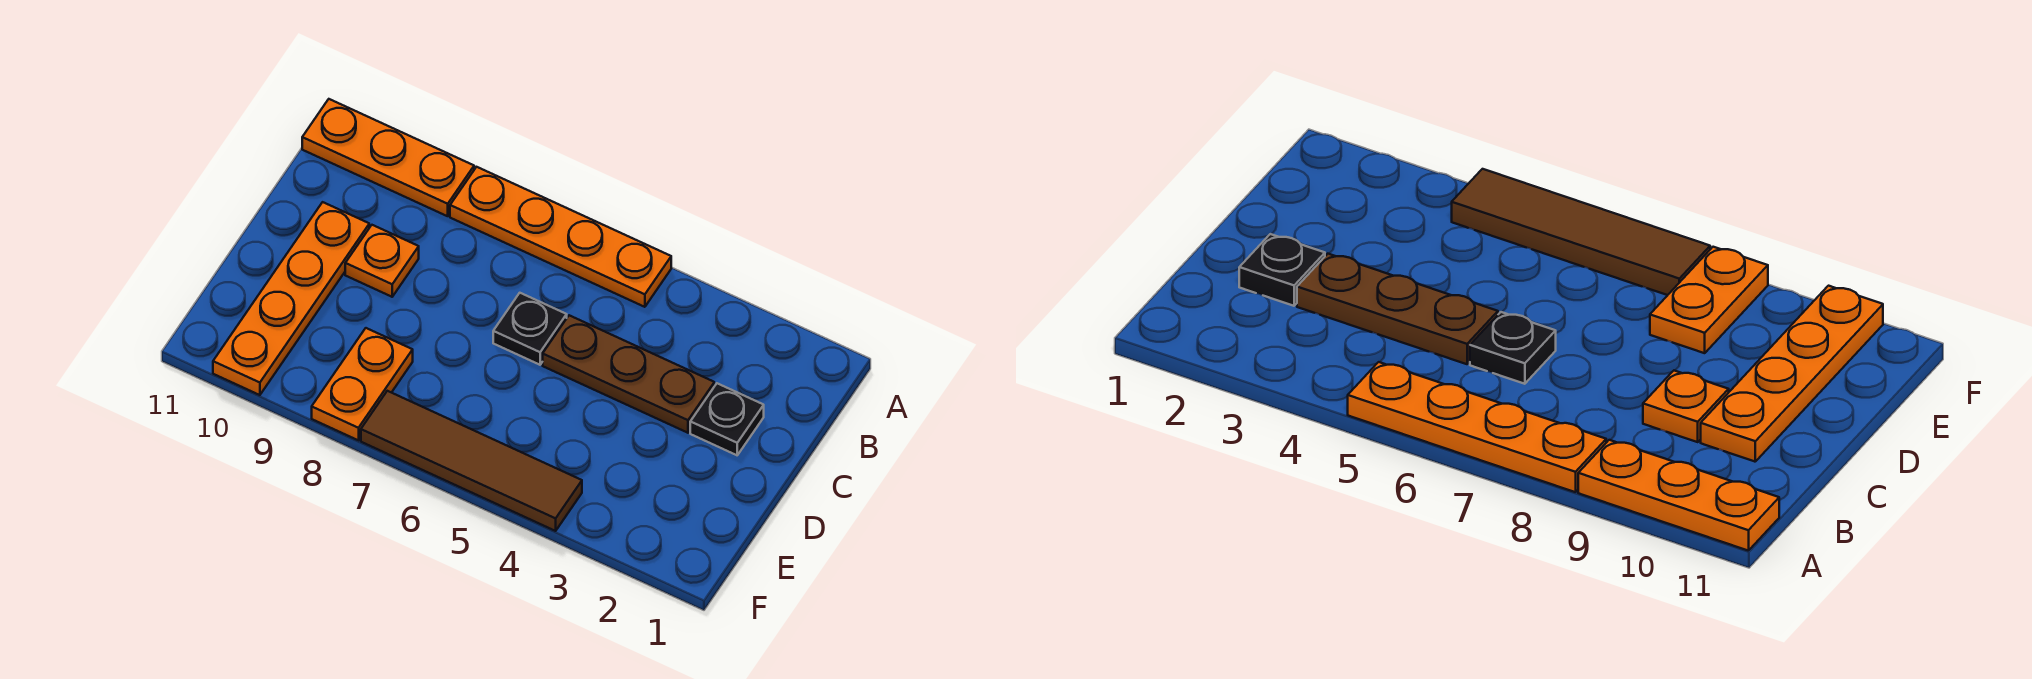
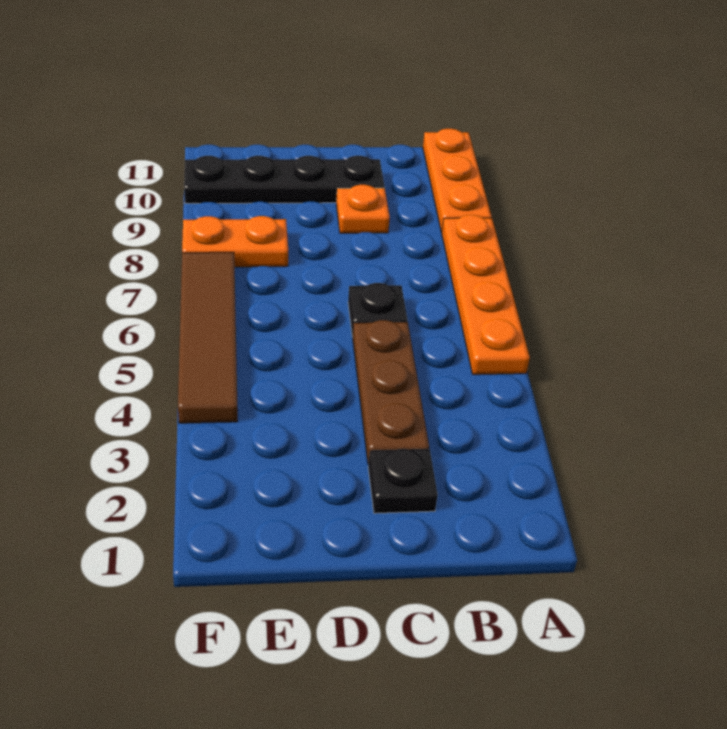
orange 1x4 plate [213,202,369,395] -> black 1x4 plate [184,156,384,203]

